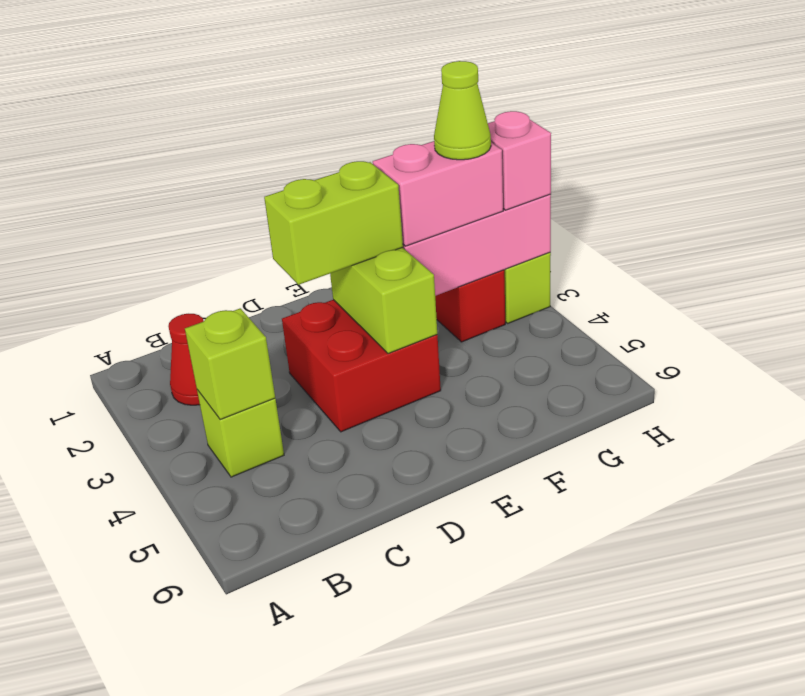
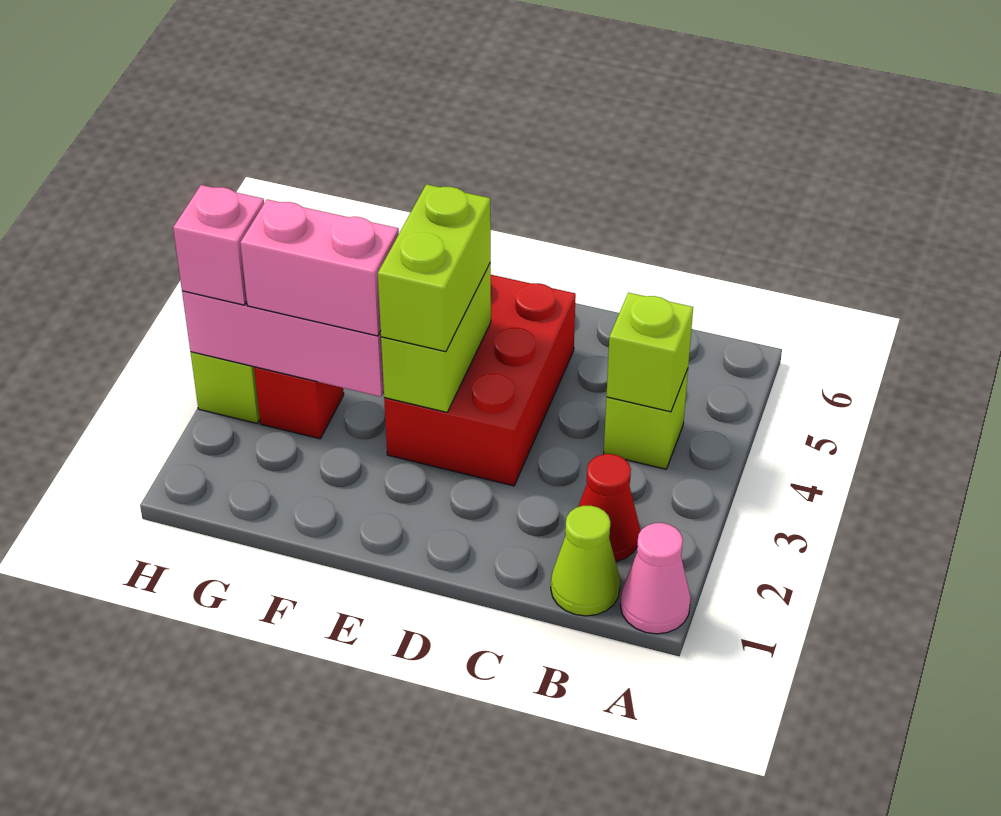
none -> pink 1x1 cone [620,523,691,634]
red 2x2 brick [282,300,441,432] -> red 2x3 brick [384,275,576,486]
lime 1x2 brick [264,161,403,285] -> lime 1x2 brick turned to [378,184,491,352]
lime 1x1 cone [434,61,491,160] -> lime 1x1 cone moved to [551,506,620,616]

